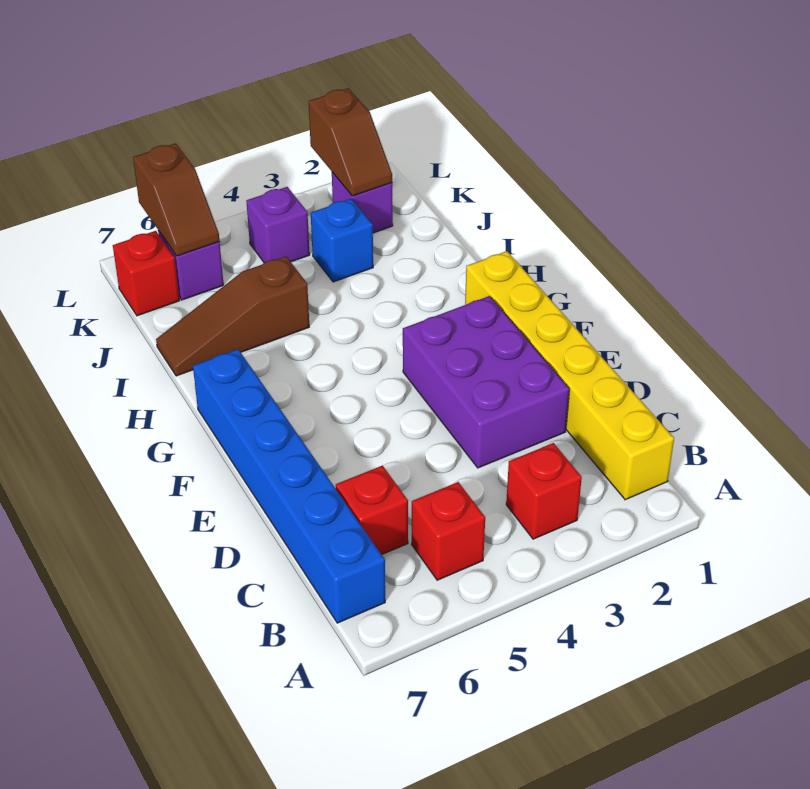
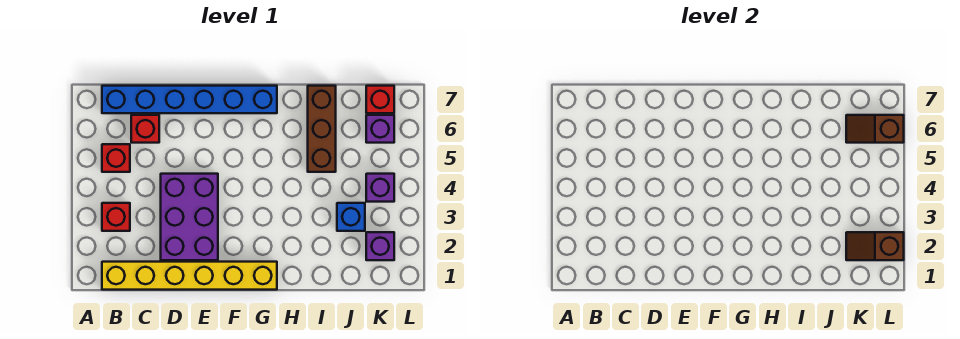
purple 2x3 brick [403,296,569,468] -> purple 2x3 brick turned to [161,174,218,260]
brown 1x3 slope [156,256,309,376] -> brown 1x3 brick [308,86,336,172]

